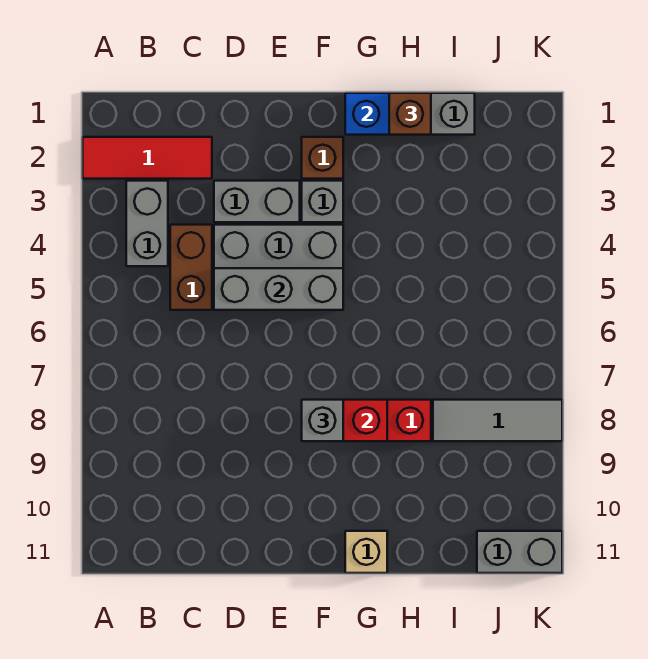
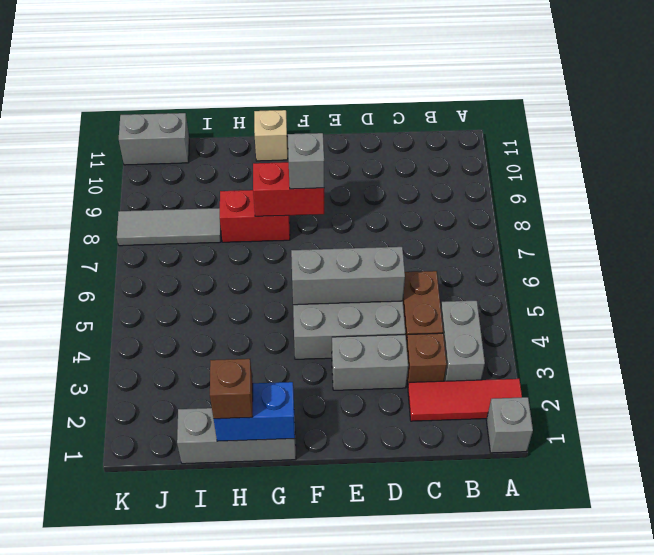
brown 1x1 brick [302,137,343,179] -> brown 1x1 brick moved to [406,333,447,385]
grey 1x1 brick [302,181,343,222] -> grey 1x1 brick moved to [486,397,533,453]

